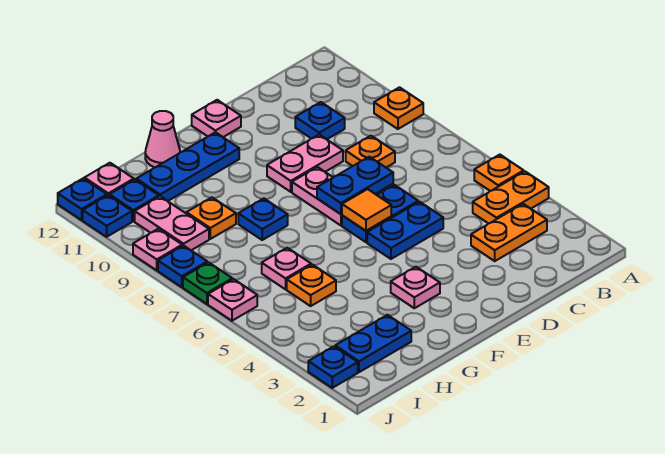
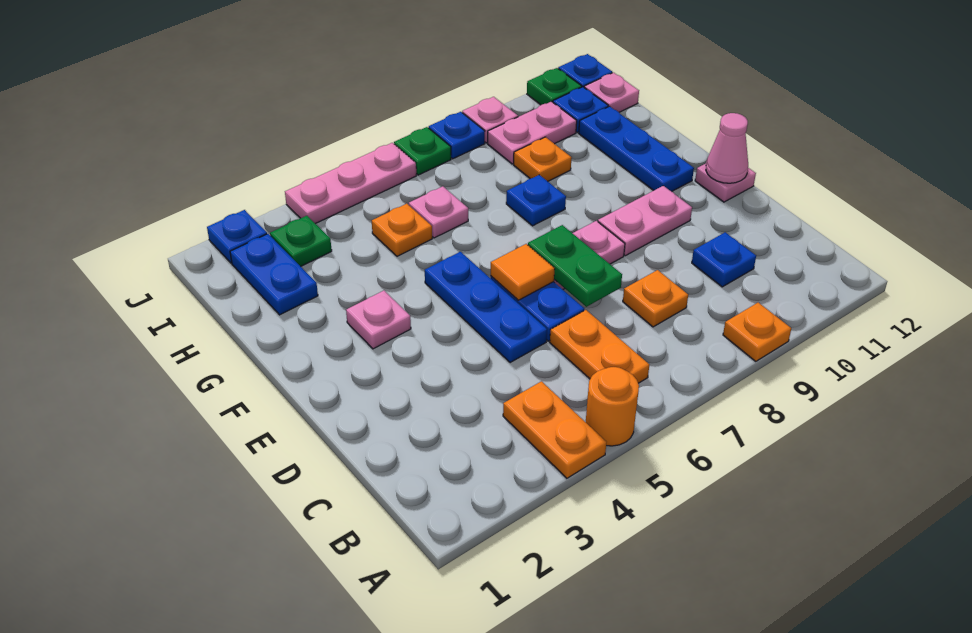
orange 1x1 plate [474,155,524,191] -> orange 1x1 round brick [586,367,639,446]
orange 1x2 plate [471,204,547,261] -> orange 1x2 plate moved to [550,310,649,383]
blue 1x2 plate [367,202,443,259] -> blue 1x3 plate [425,252,547,363]
blue 1x2 plate [317,157,393,214] -> green 1x2 plate [528,225,622,307]
pink 1x2 plate [267,135,343,192] -> pink 1x2 plate turned to [598,186,692,256]
pink 1x1 cone [145,111,180,167] -> pink 1x1 cone moved to [706,113,748,183]
none -> green 1x1 plate [270,216,332,266]
pink 1x1 plate [208,279,257,321] -> pink 1x3 plate [285,143,416,224]
blue 1x1 plate [83,195,132,237] -> green 1x1 plate [527,68,582,105]

